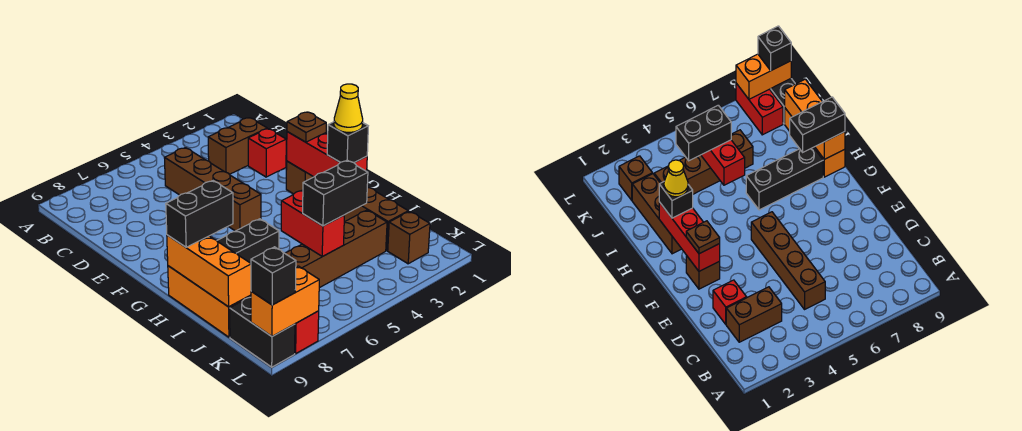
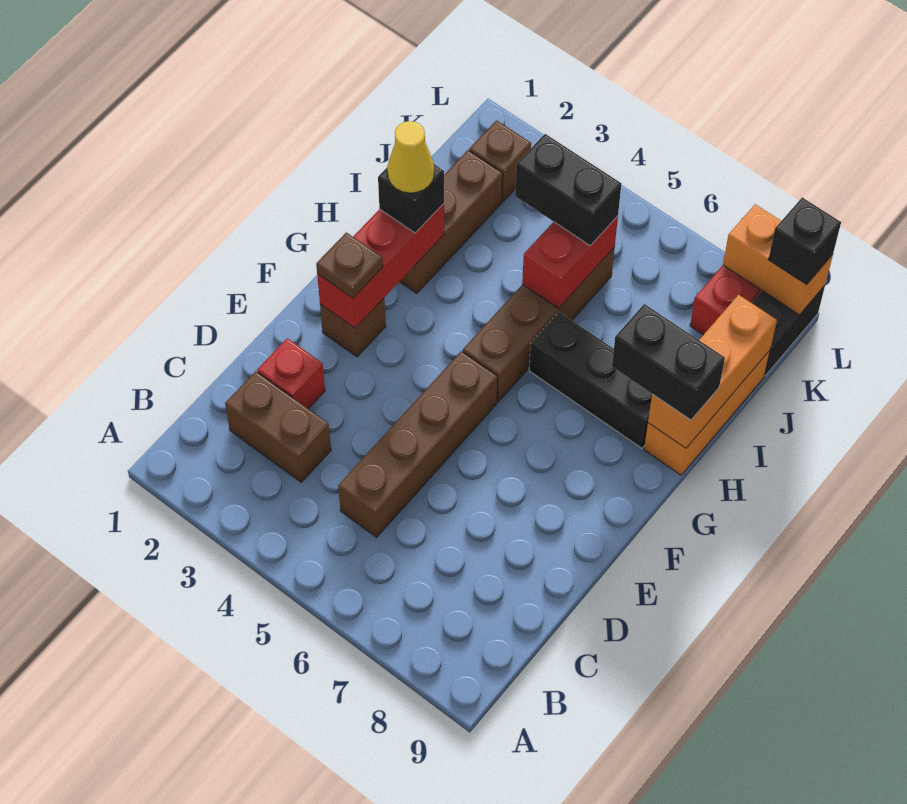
brown 1x4 brick [285,210,387,288] -> brown 1x4 brick turned to [463,247,615,402]

